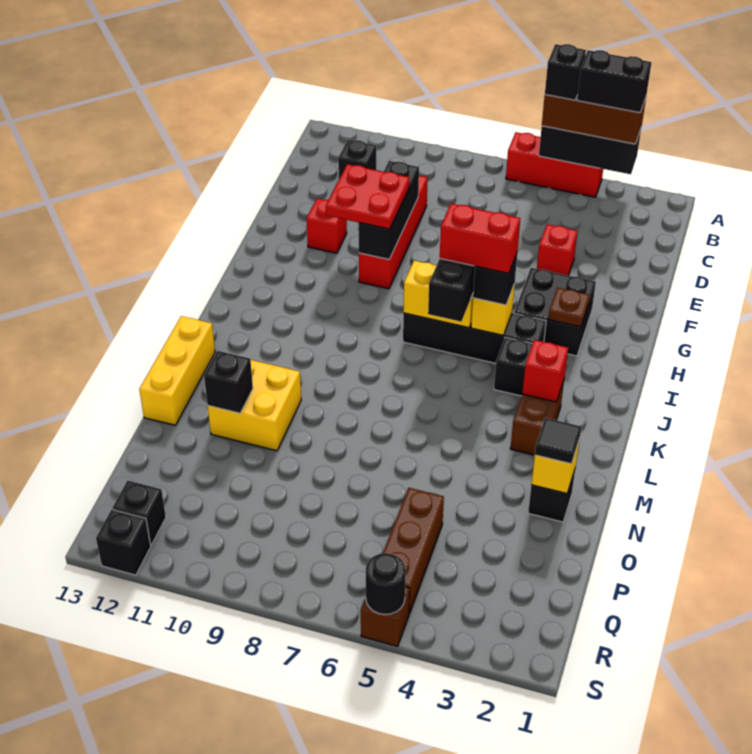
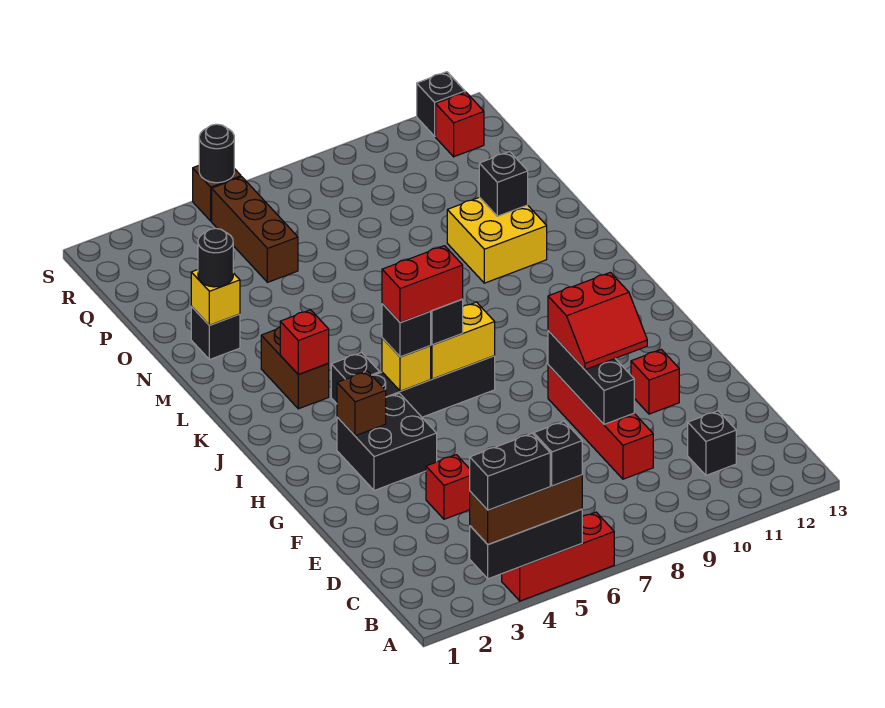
red 2x2 plate [326,164,410,229] -> red 2x2 slope [548,272,647,370]
brown 1x1 plate [548,288,590,327] -> brown 1x1 brick [337,371,386,436]
yellow 1x3 brick [139,316,215,425] -> none
black 1x1 tile [535,418,581,464] -> black 1x1 round brick [198,228,233,287]
black 1x1 brick [112,481,166,545] -> red 1x1 brick [436,92,484,157]

